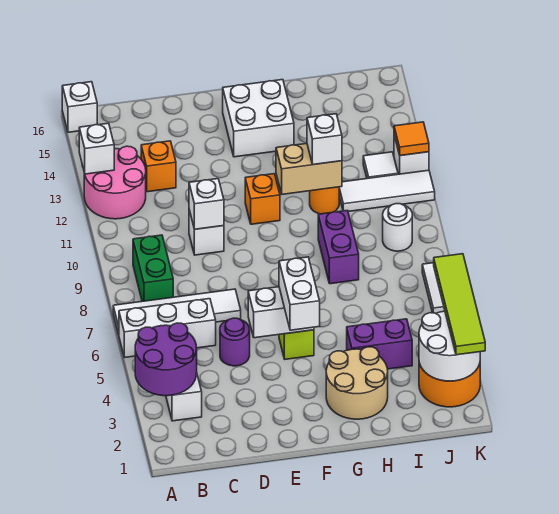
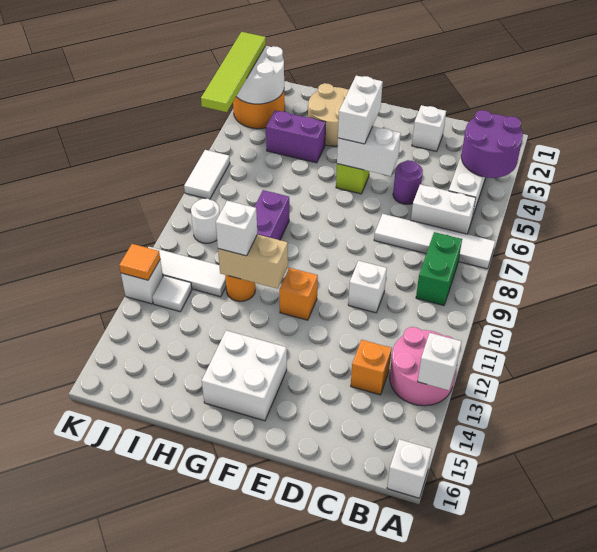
white 1x3 brick [119,299,216,357] -> white 1x2 brick [411,184,476,234]
white 1x1 brick [189,179,224,229] -> white 1x1 brick moved to [412,105,446,151]

